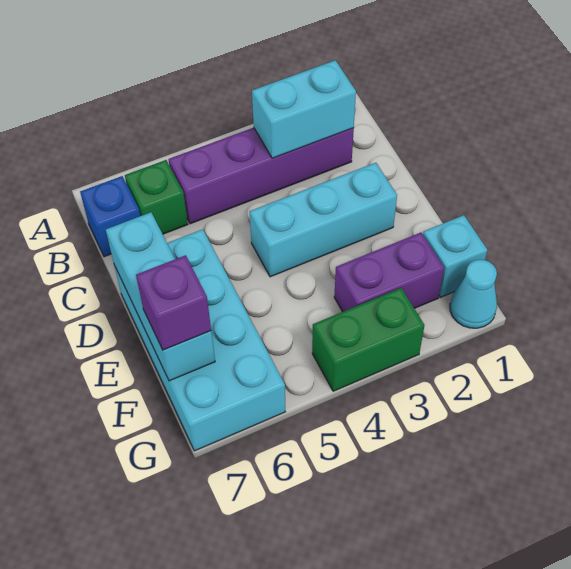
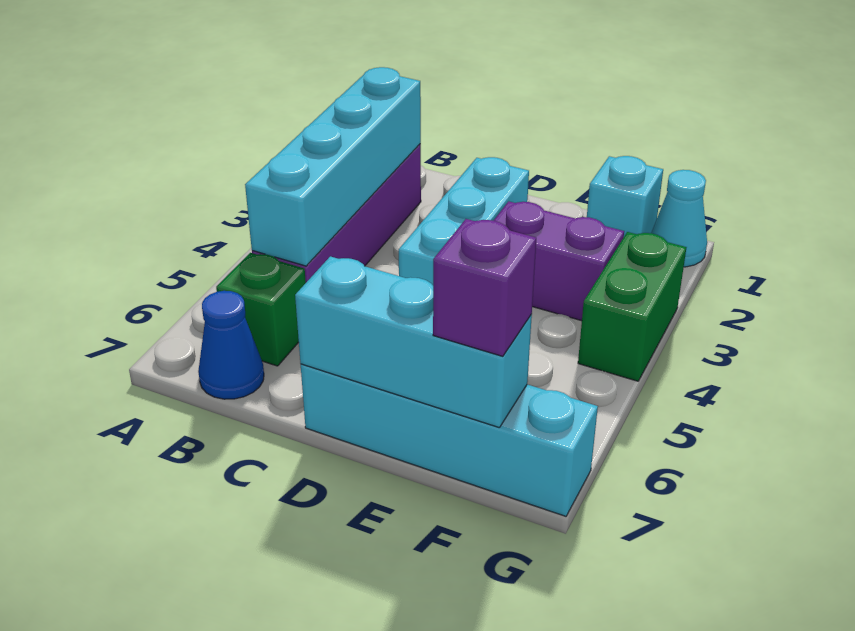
cyan 1x2 brick [252,60,356,158] -> cyan 1x4 brick [245,67,421,266]
blue 1x1 brick [80,176,140,257] -> blue 1x1 cone [198,291,264,399]
cyan 2x4 brick [114,229,285,451] -> cyan 1x4 brick [301,364,598,516]
purple 1x2 brick [334,233,444,312] -> purple 1x2 brick turned to [494,201,624,321]

